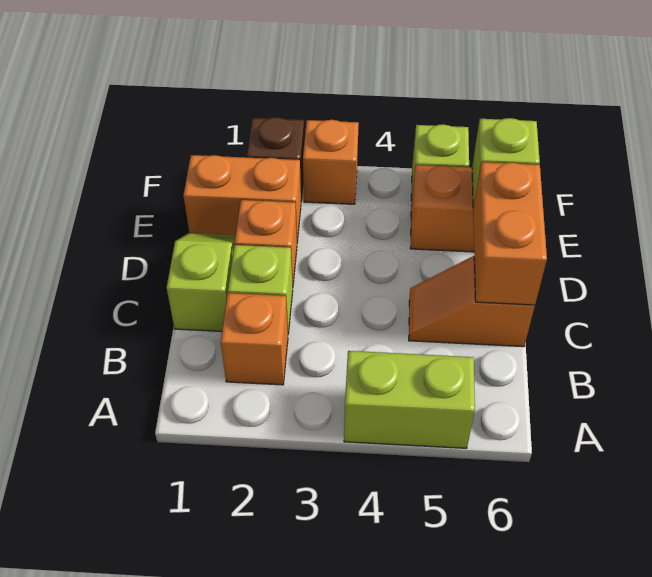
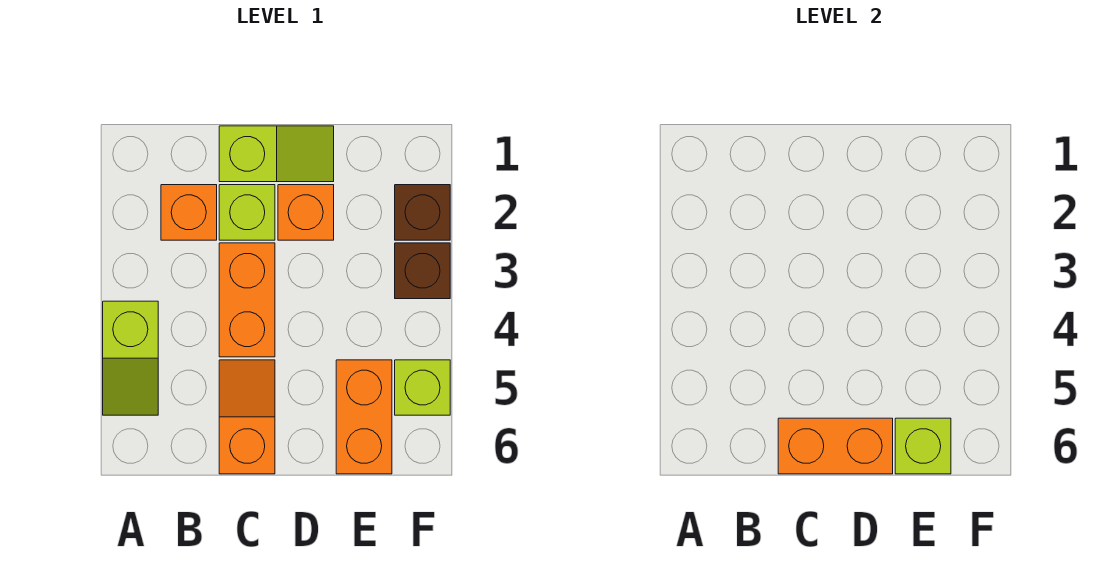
lime 1x2 brick [344,351,475,448] -> lime 1x2 slope [103,301,158,415]
orange 1x2 brick [183,155,301,241] -> orange 1x2 brick moved to [219,243,275,357]
orange 1x1 brick [303,120,359,204] -> brown 1x1 brick [395,243,450,299]

